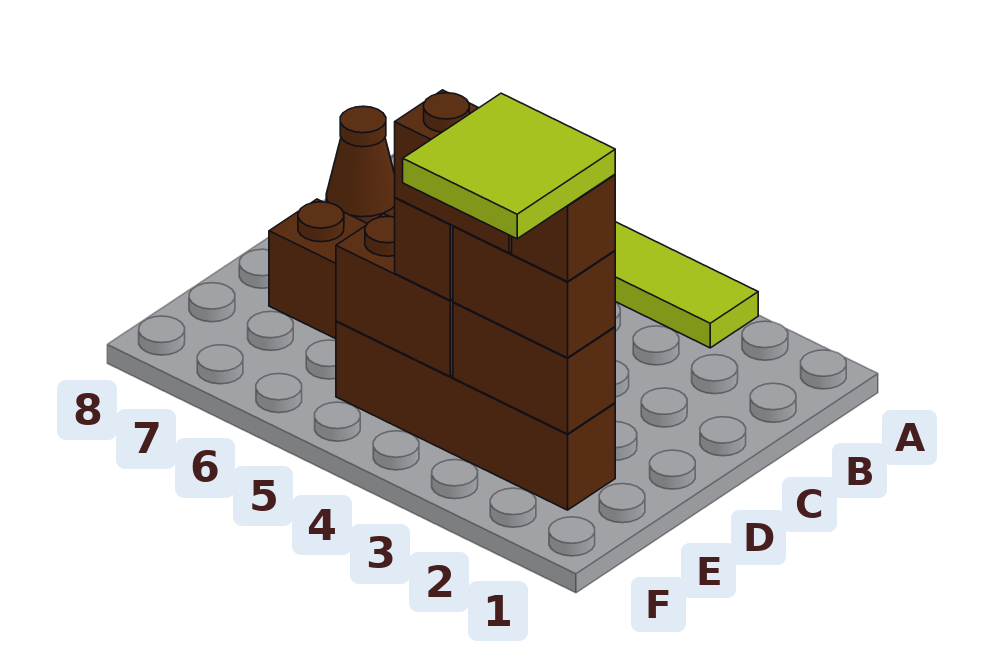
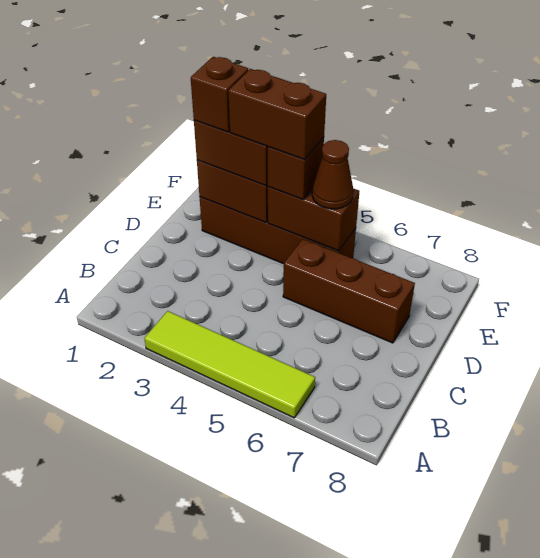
brown 1x1 cone [326,106,395,224] -> brown 1x1 cone moved to [312,140,353,209]
lime 2x2 tile [403,93,615,239] -> none

